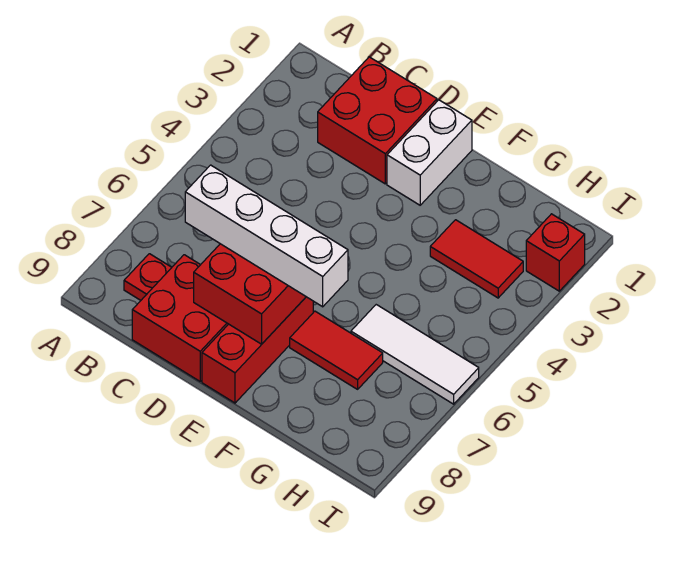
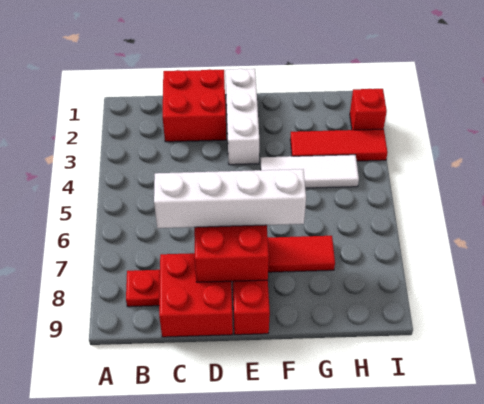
white 1x2 brick [387,100,472,205] -> white 1x3 brick [226,69,259,165]
red 1x2 tile [430,220,523,298] -> red 1x3 tile [290,129,388,161]
white 1x3 tile [351,305,479,404] -> white 1x3 tile moved to [261,155,359,188]

